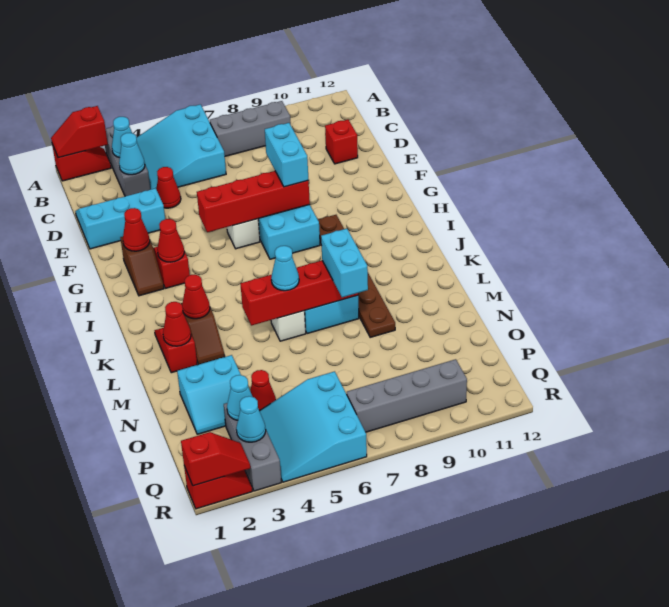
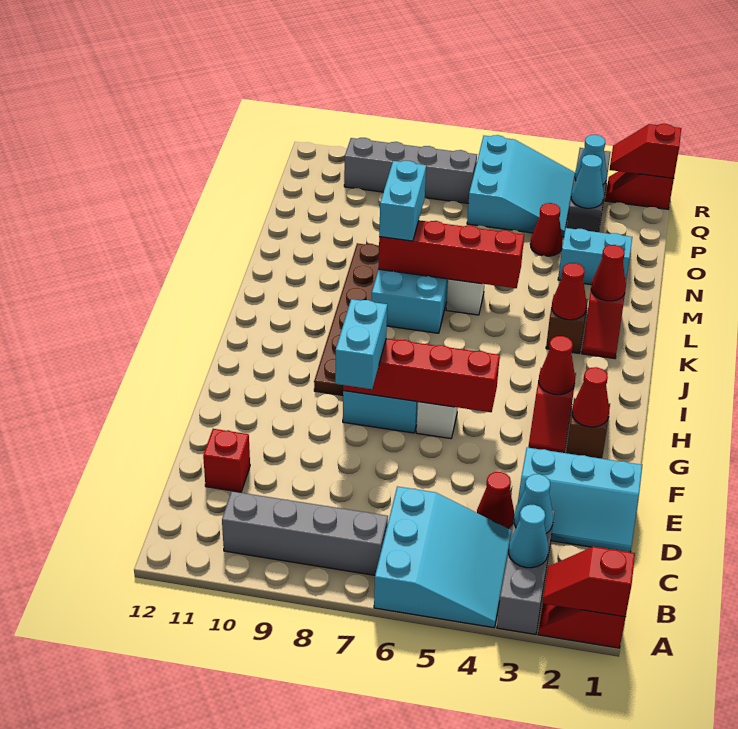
red 1x2 slope [51,106,108,158] -> red 1x2 slope turned to [542,547,635,617]
grey 1x3 brick [210,101,291,156] -> grey 1x4 brick [222,491,388,575]
cyan 1x1 cone [271,246,299,291] -> none

